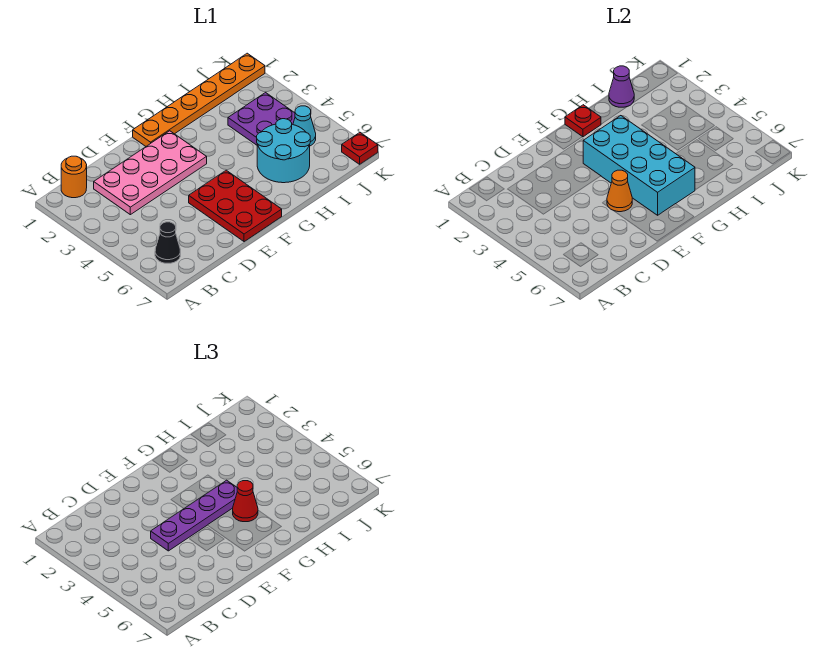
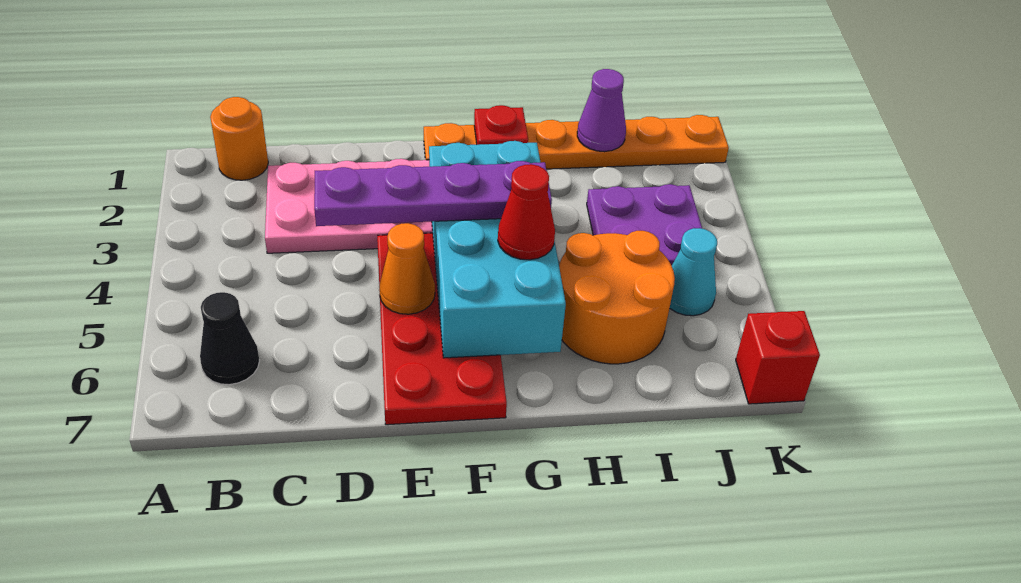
red 2x3 plate [189,170,282,242] -> red 2x4 plate [377,233,507,425]
cyan 2x2 round brick [257,119,310,183] -> orange 2x2 round brick [559,231,675,364]
red 1x1 plate [342,133,378,164] -> red 1x1 brick [736,311,820,404]

